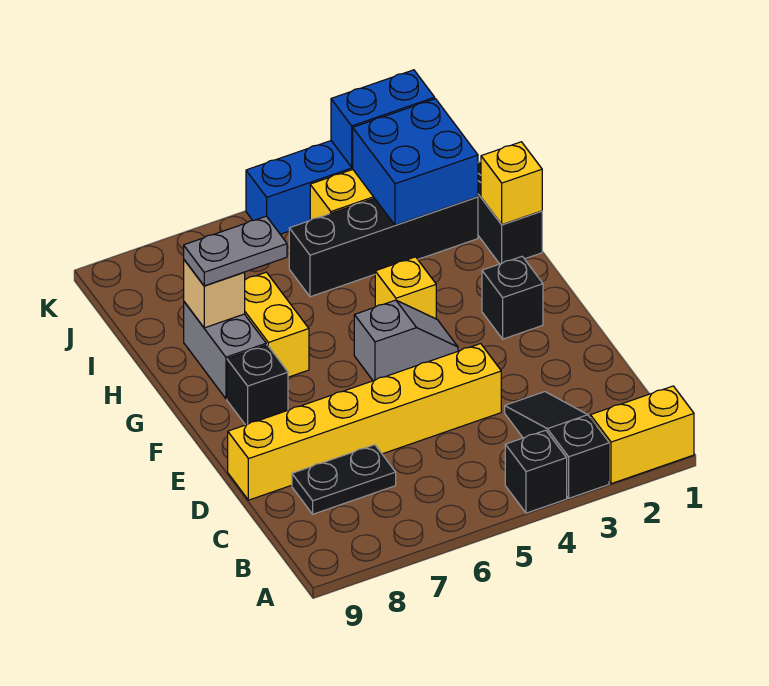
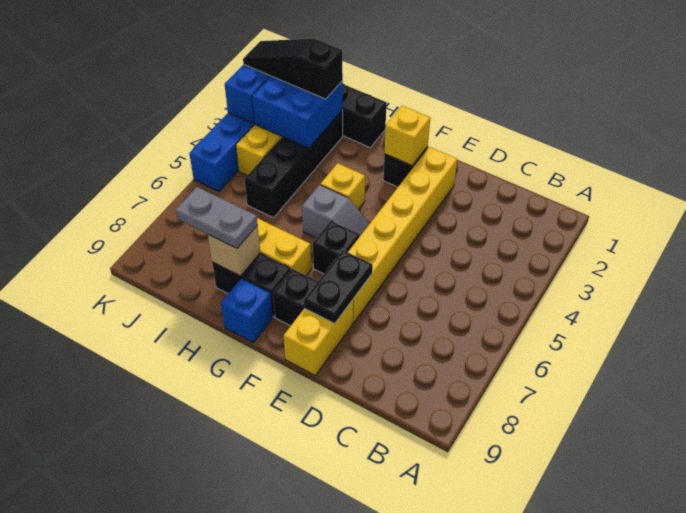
yellow 1x2 brick [590,386,694,484] -> yellow 1x2 brick moved to [284,300,353,375]
black 1x3 slope [505,392,609,498] -> black 1x3 slope moved to [243,39,343,99]
black 1x1 brick [505,430,567,513] -> black 1x1 brick moved to [313,221,360,274]
black 1x2 plate [292,445,396,514] -> black 1x2 plate moved to [304,250,373,323]
yellow 1x6 brick [228,344,501,500] -> yellow 1x6 brick moved to [348,147,457,323]
grey 1x2 slope [354,300,458,381] -> grey 1x2 slope turned to [302,185,369,238]
grey 1x2 brick [184,302,266,399] -> black 1x2 brick [212,253,291,317]
none -> blue 1x1 brick [221,279,273,343]
yellow 1x1 brick [481,142,542,225] -> yellow 1x1 brick moved to [385,106,430,166]
grey 1x2 plate [184,216,287,286] -> grey 1x2 plate turned to [176,187,258,248]

